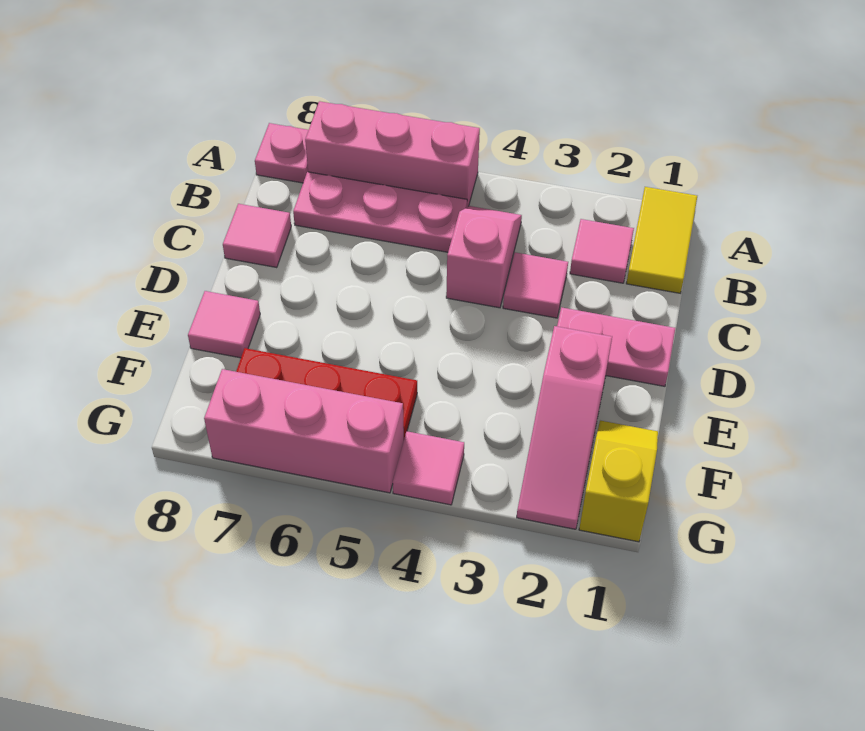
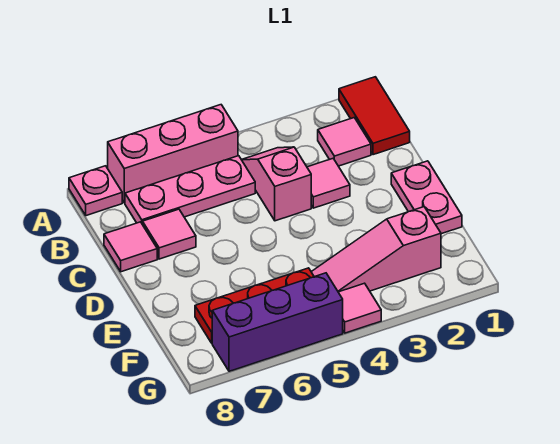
yellow 1x2 tile [626,187,697,293] -> red 1x2 tile [339,77,410,155]
pink 1x2 plate [557,307,675,386] -> pink 1x2 plate turned to [391,161,462,234]
pink 1x3 slope [517,326,612,529] -> pink 1x3 slope turned to [312,207,441,292]
pink 1x1 tile [188,291,260,358] -> pink 1x1 tile moved to [143,209,196,259]
yellow 1x2 slope [579,421,658,542] -> none
pink 1x3 brick [204,369,404,493] -> purple 1x3 brick [212,273,343,371]

